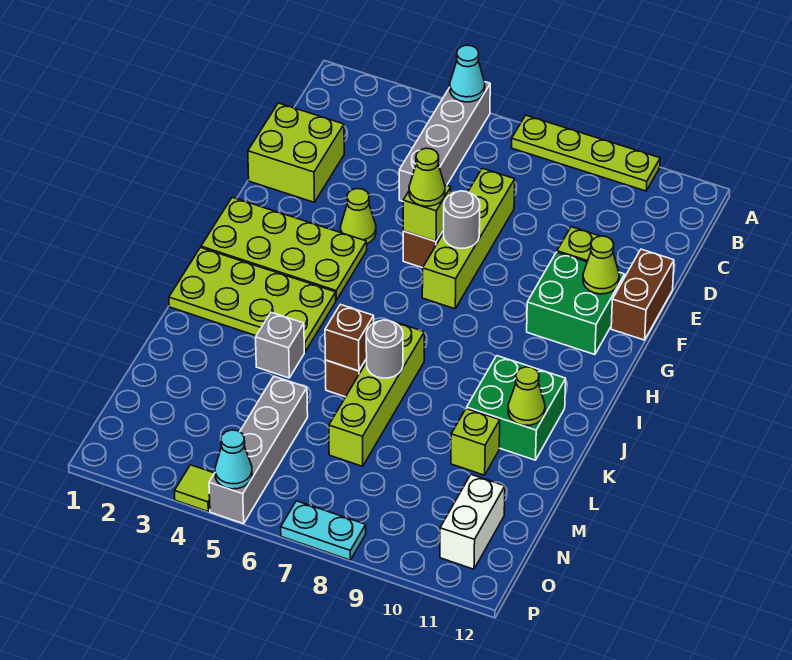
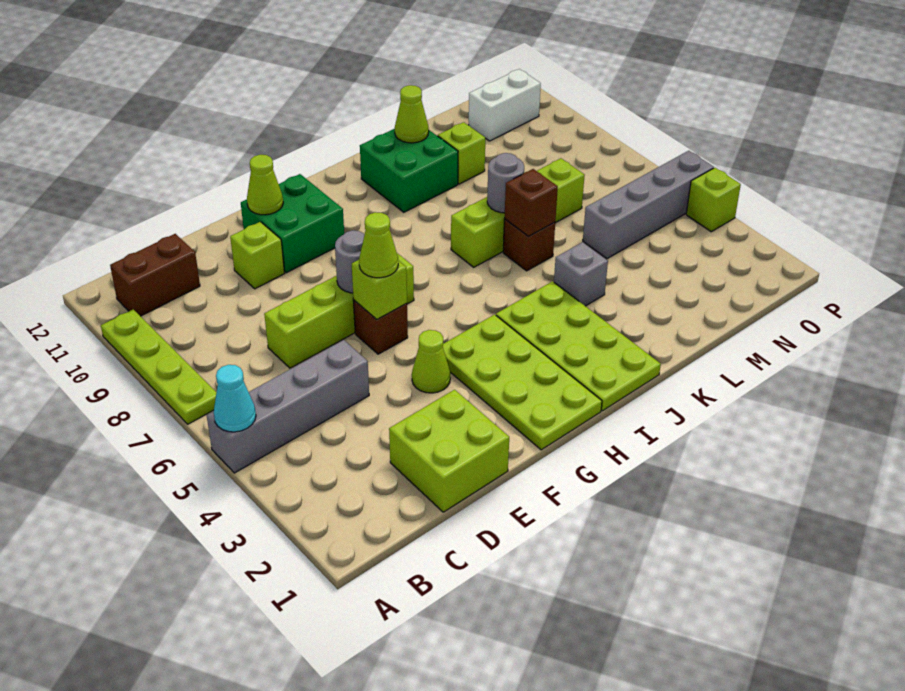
brown 1x2 brick [611,249,674,340] -> brown 1x2 brick moved to [110,234,200,316]
lime 1x1 tile [174,465,214,511] -> lime 1x1 brick [686,168,741,232]
cyan 1x1 cone [215,430,252,489] -> none
cyan 1x2 plate [281,501,366,560] -> none

